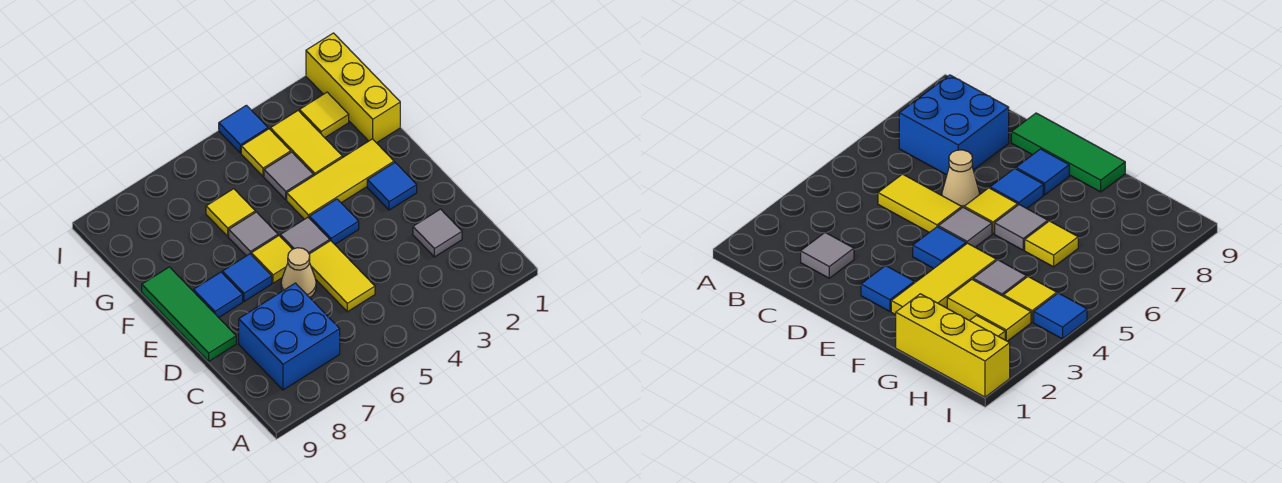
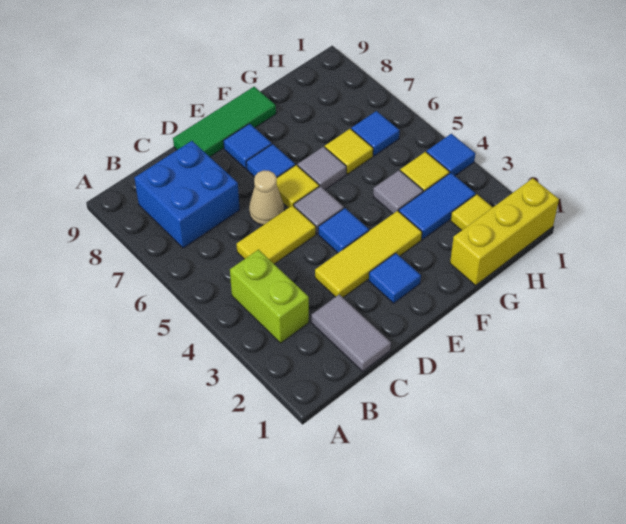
none -> lime 1x2 brick [230,250,309,343]
grey 1x1 tile [413,209,462,257] -> grey 1x2 tile [311,295,391,371]
yellow 1x3 tile [287,139,394,219] -> yellow 1x3 tile turned to [315,211,422,297]
yellow 1x2 tile [270,111,342,176] -> blue 1x2 tile [399,173,475,239]
none -> blue 1x1 tile [351,111,400,156]

